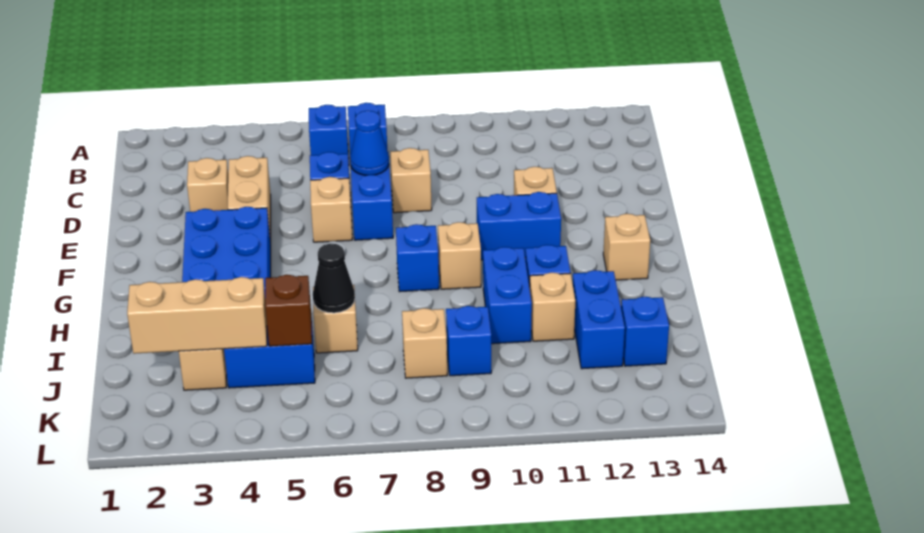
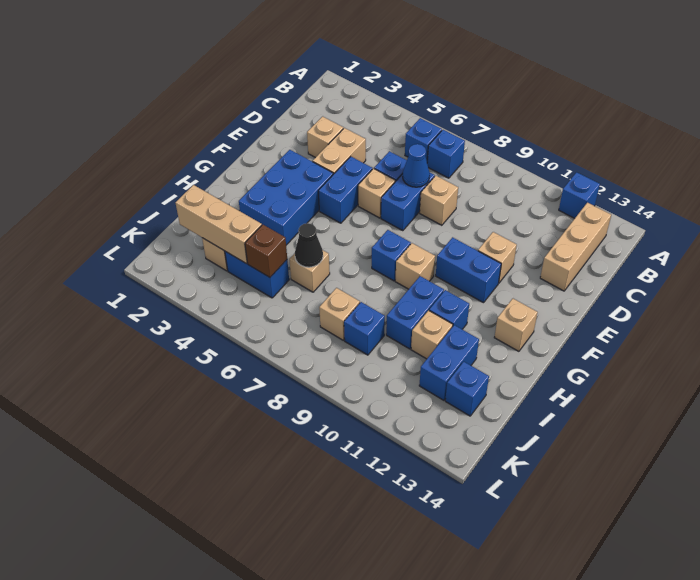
none -> blue 1x1 brick [559,172,600,218]
none -> tan 1x3 brick [540,203,611,291]
none -> blue 1x2 brick [318,157,372,223]

